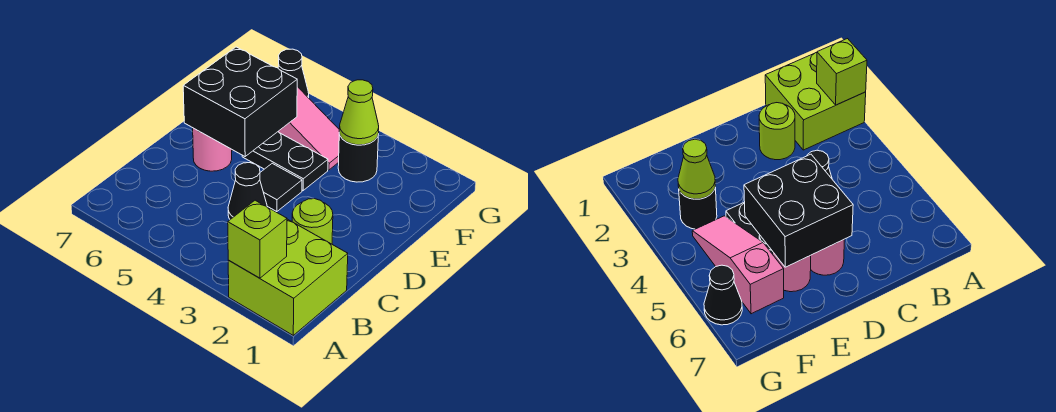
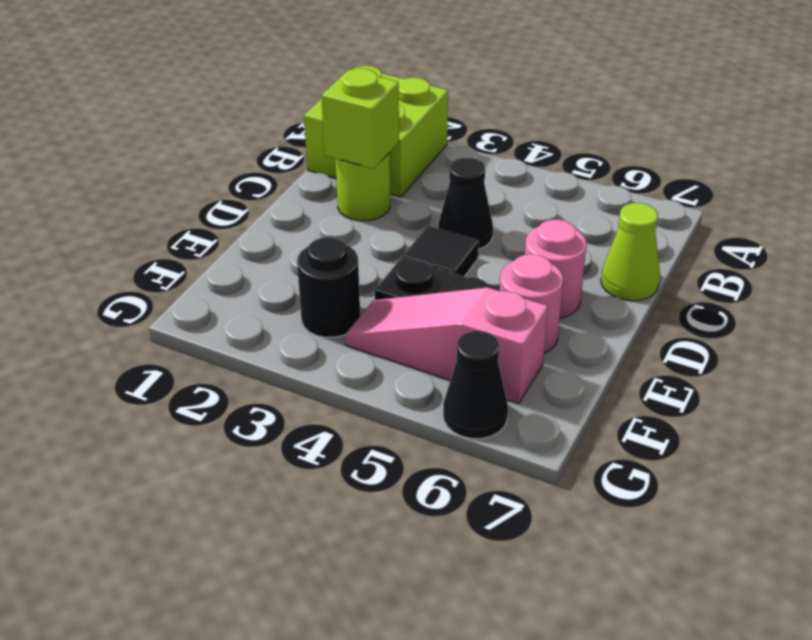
lime 1x1 brick [228,200,287,278] -> lime 1x1 brick moved to [322,68,399,169]
black 2x2 brick [183,47,297,156] -> none
lime 1x1 cone [339,80,379,145] -> lime 1x1 cone moved to [601,203,660,301]

